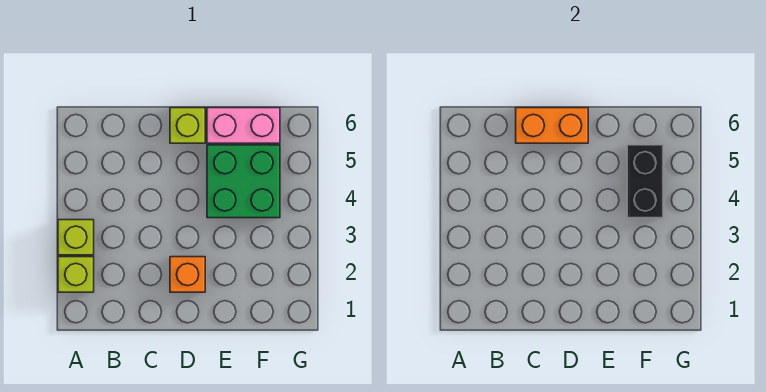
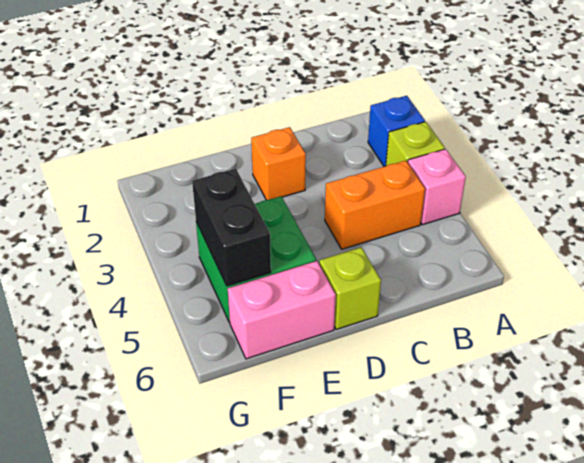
lime 1x1 brick [58,257,94,292] -> blue 1x1 brick [368,96,425,167]
none -> pink 1x1 brick [408,149,466,225]
orange 1x2 brick [516,108,588,143] -> orange 1x2 brick moved to [325,161,425,249]

